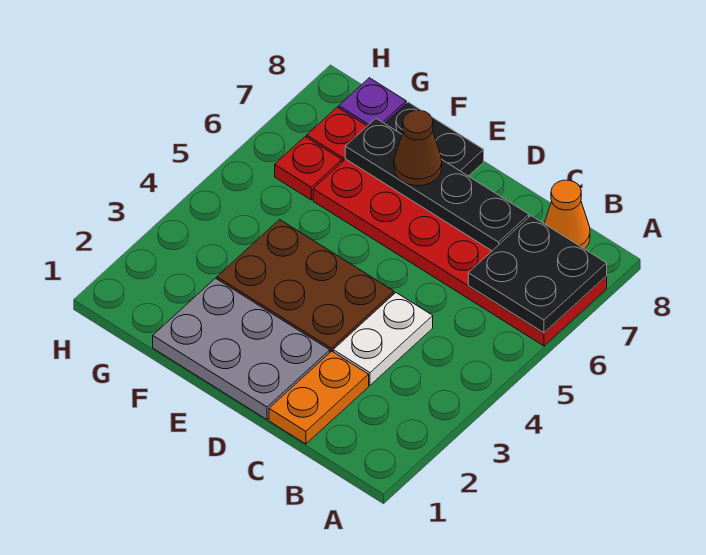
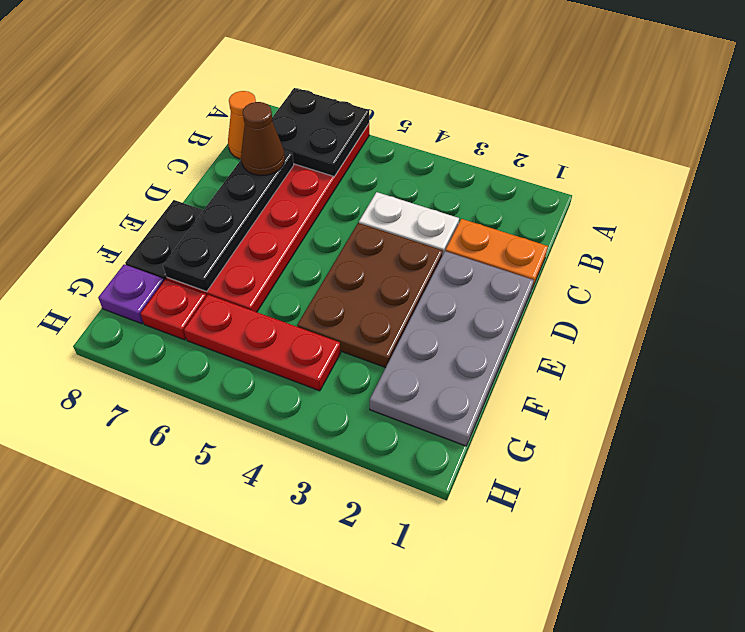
grey 2x3 plate [153,278,330,420] -> grey 2x4 plate [370,251,534,446]
brown 1x1 cone [394,110,442,186] -> brown 1x1 cone moved to [241,102,285,176]
red 1x1 plate [275,137,342,200] -> red 1x3 plate [184,295,341,391]

